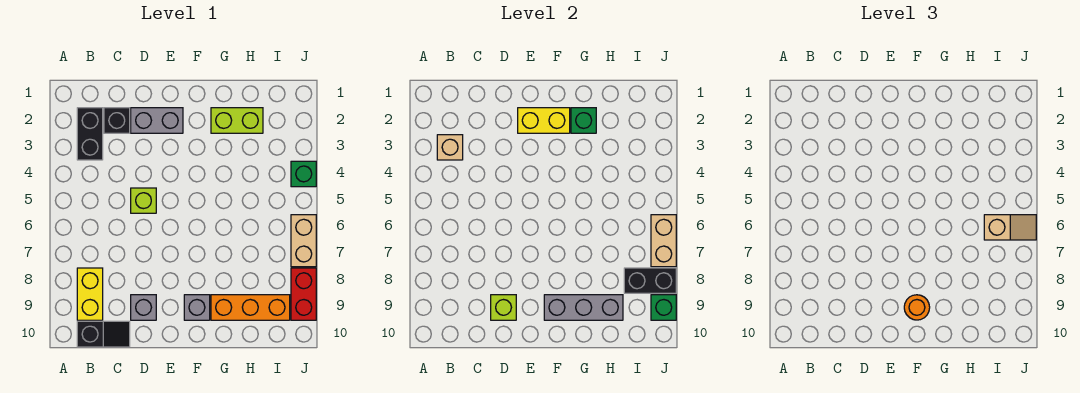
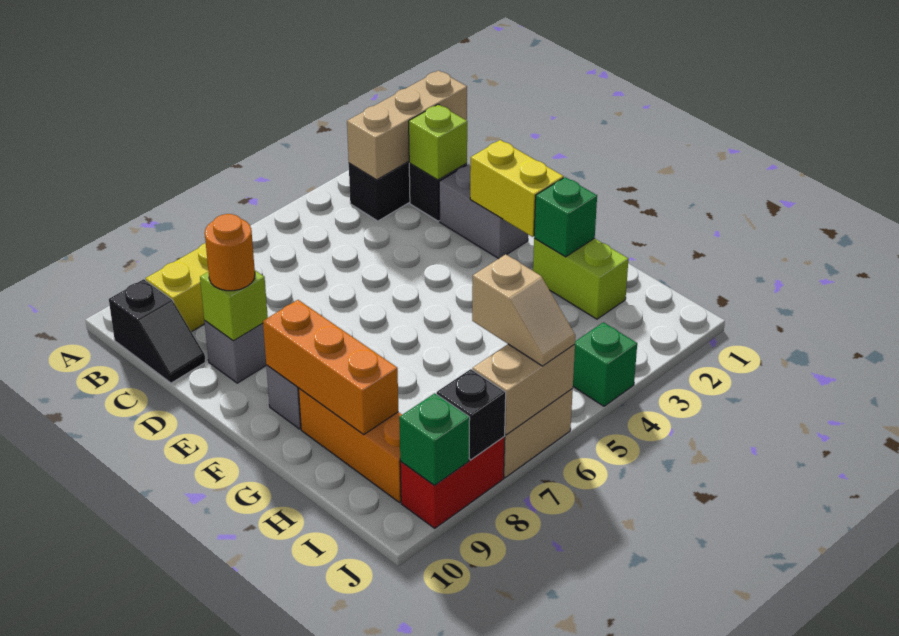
tan 1x1 brick [437,135,463,160] -> tan 1x3 brick [347,71,467,180]
lime 1x1 brick [131,188,156,213] -> lime 1x1 brick moved to [409,104,467,180]
grey 1x3 brick [544,295,623,320] -> orange 1x3 brick [263,300,398,435]
orange 1x1 round brick [904,295,930,320] -> orange 1x1 round brick moved to [205,214,255,291]
black 1x2 brick [624,268,676,293] -> black 1x1 brick [437,369,506,460]

